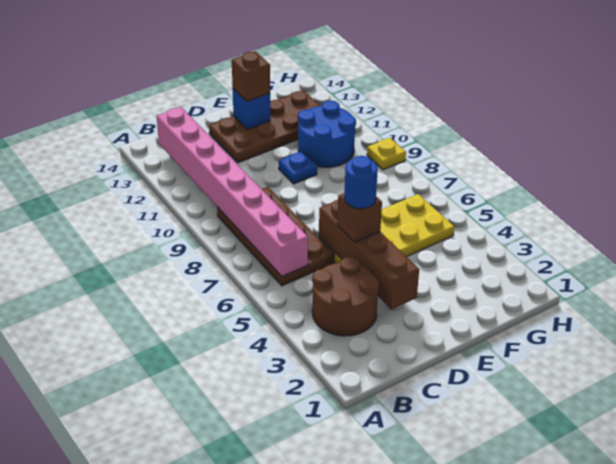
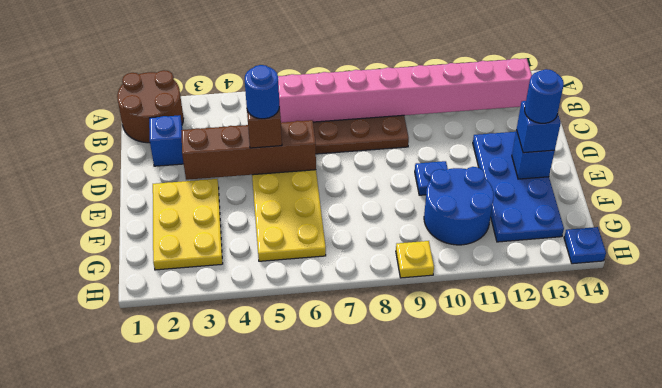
brown 2x2 round brick [312,257,379,336] -> brown 2x2 round brick moved to [117,70,184,143]
none -> blue 1x1 brick [149,115,184,166]
brown 2x4 plate [209,90,320,163] -> blue 2x4 plate [473,132,564,242]
none -> yellow 2x3 plate [153,179,223,270]
brown 1x1 brick [232,51,270,101] -> blue 1x1 brick [517,101,561,153]
none -> blue 1x1 round brick [525,69,564,123]
none -> blue 1x1 plate [564,227,606,264]

